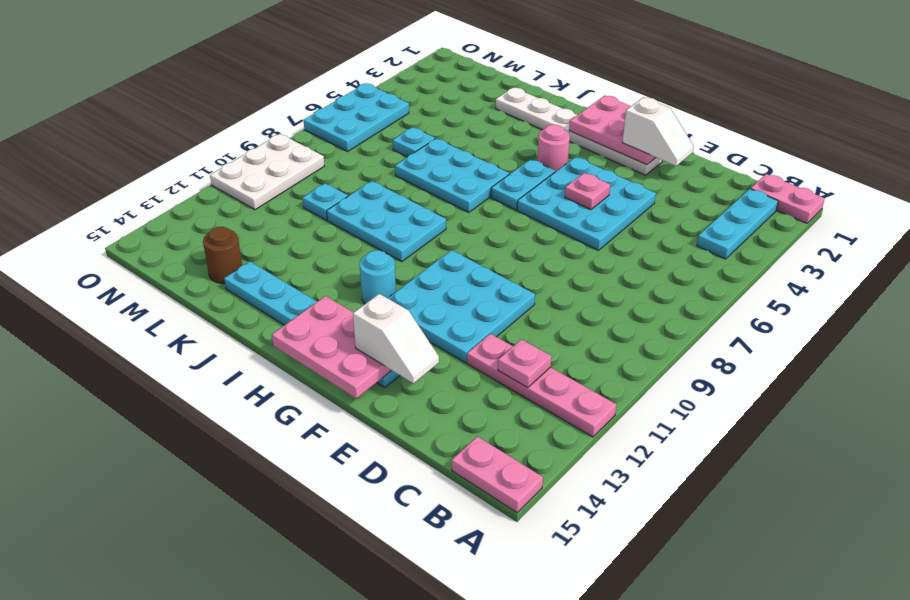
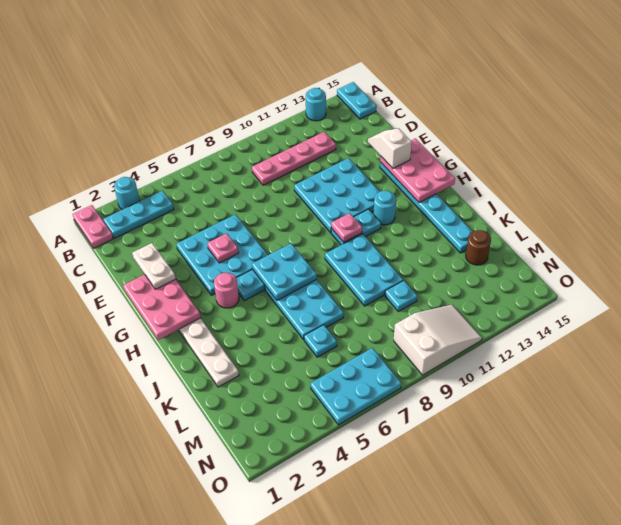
none -> cyan 1x1 round brick [114,177,140,210]
pink 1x4 plate [467,334,616,437] -> pink 1x4 plate turned to [252,132,336,185]
none -> cyan 1x1 round brick [306,88,326,121]
pink 1x2 plate [452,436,543,513] -> cyan 1x2 plate [337,82,377,119]
pink 1x1 plate [498,339,552,387] -> pink 1x1 plate moved to [331,213,362,242]
white 1x2 slope [623,97,694,166] -> white 1x2 plate [132,243,176,289]
none -> cyan 2x2 plate [252,244,317,300]
none -> cyan 1x2 plate [331,209,381,245]
white 2x3 plate [210,134,324,210] -> white 2x3 slope [394,305,482,375]

